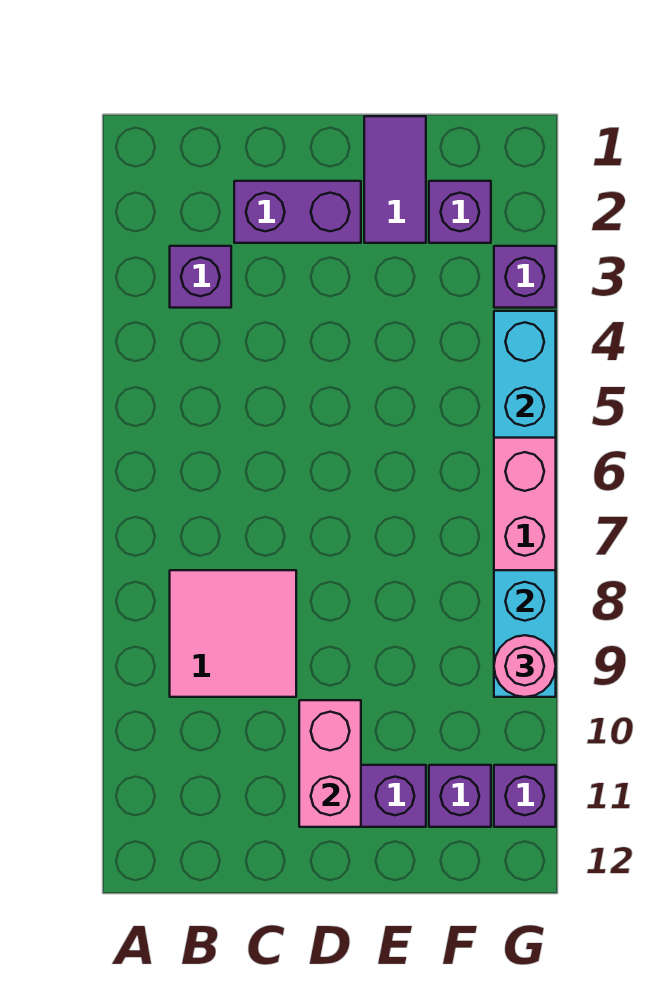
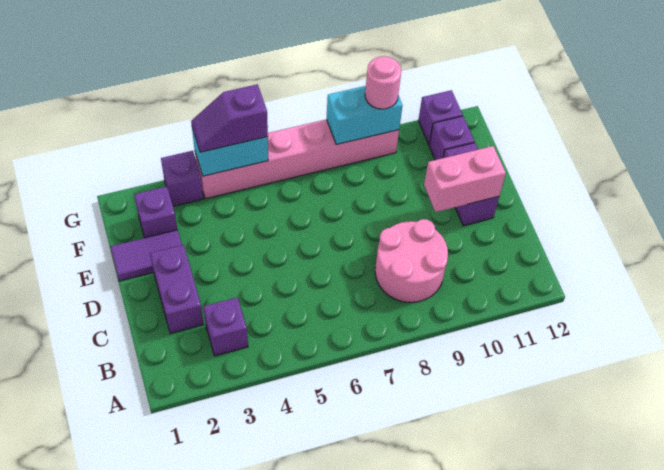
pink 2x2 tile [170,570,296,697] -> pink 2x2 round brick [375,219,448,303]
none -> purple 1x2 slope [191,84,268,152]

